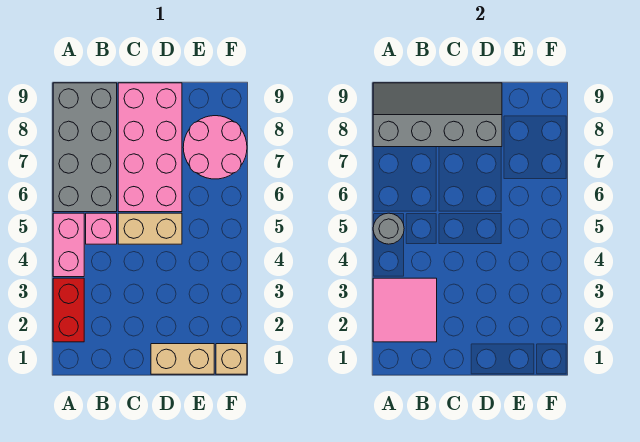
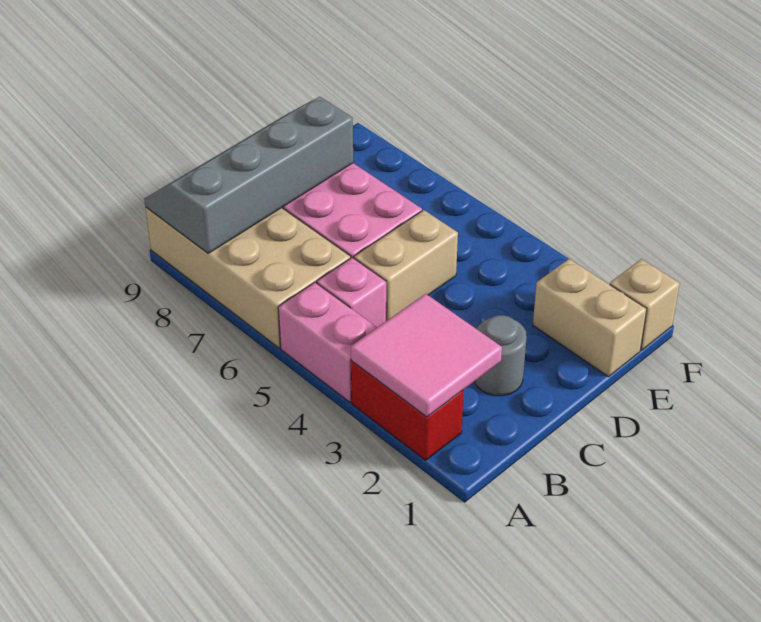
grey 1x1 round brick [373,213,404,244] -> grey 1x1 round brick moved to [474,315,527,396]
grey 2x4 brick [53,83,117,212] -> tan 2x4 brick [146,208,351,348]
tan 1x2 brick [151,344,214,374] -> tan 1x2 brick turned to [533,259,647,377]
pink 2x2 round brick [183,116,247,179] -> none

